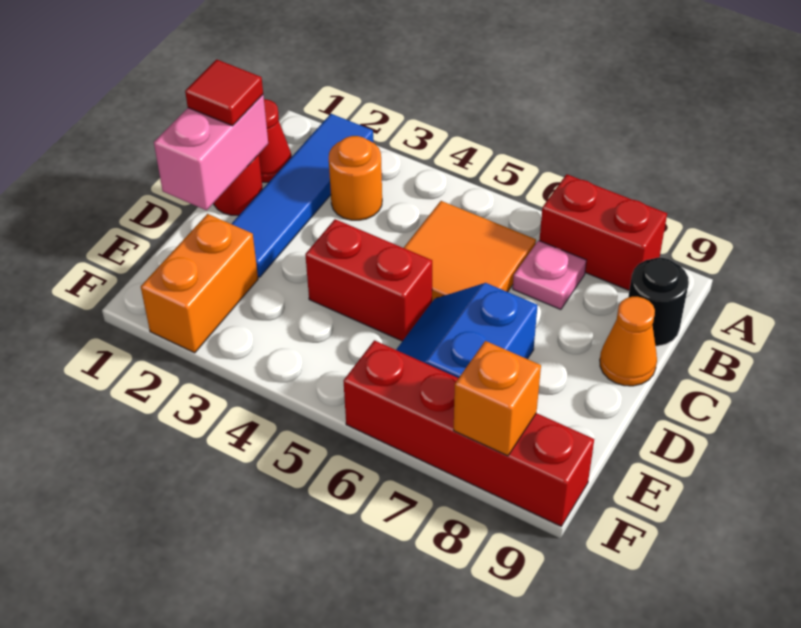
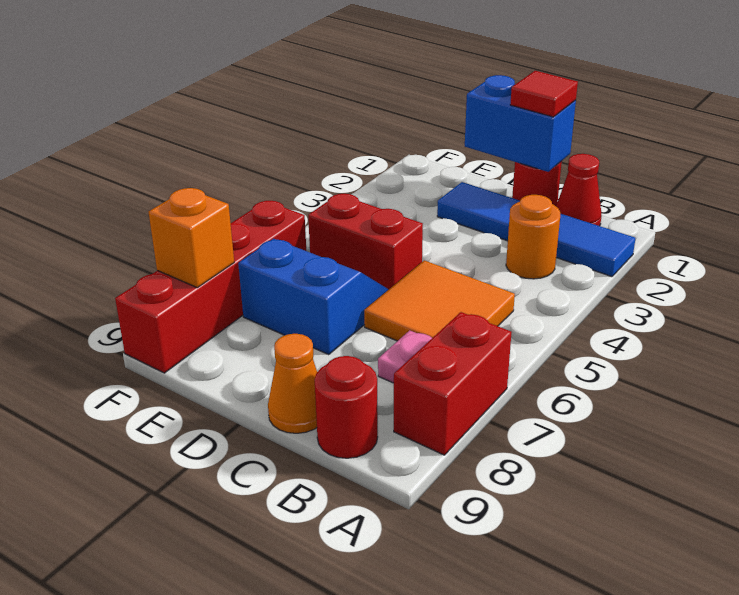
black 1x1 round brick [628,258,689,346] -> red 1x1 round brick [315,356,378,458]
pink 1x2 brick [154,95,268,210] -> blue 1x2 brick [465,75,576,172]
red 1x2 brick [305,219,432,341] -> red 1x2 brick turned to [308,194,423,289]
orange 1x2 brick [141,214,258,353] -> none

